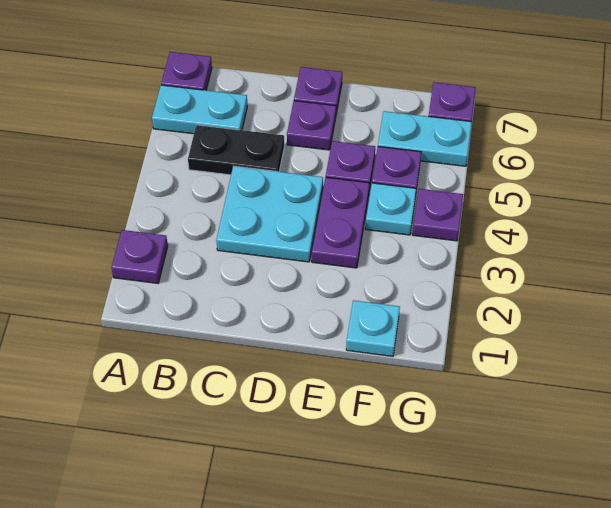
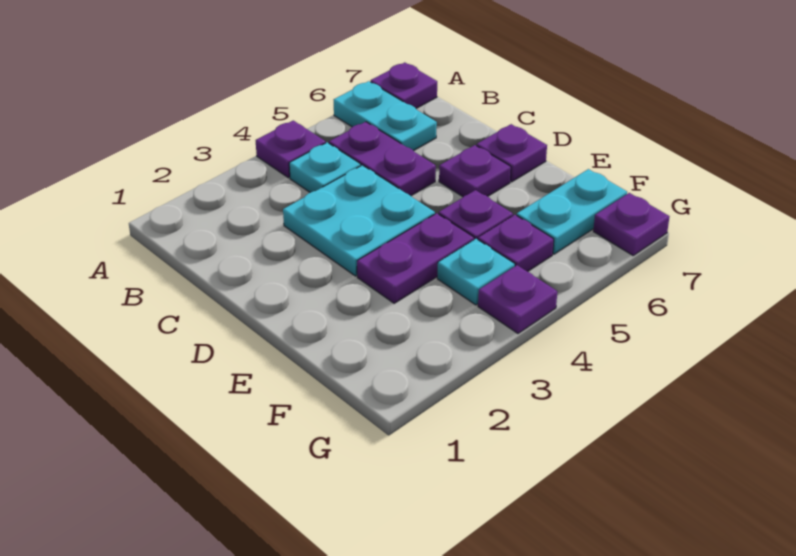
purple 1x1 plate [112,230,168,283] -> purple 1x1 plate moved to [256,121,326,178]
black 1x2 plate [188,125,284,175] -> purple 1x2 plate [329,122,436,196]
cyan 1x1 plate [346,300,400,356] -> cyan 1x1 plate moved to [289,142,361,192]
cyan 1x2 plate [378,111,472,166] -> cyan 1x2 plate turned to [517,169,627,254]

